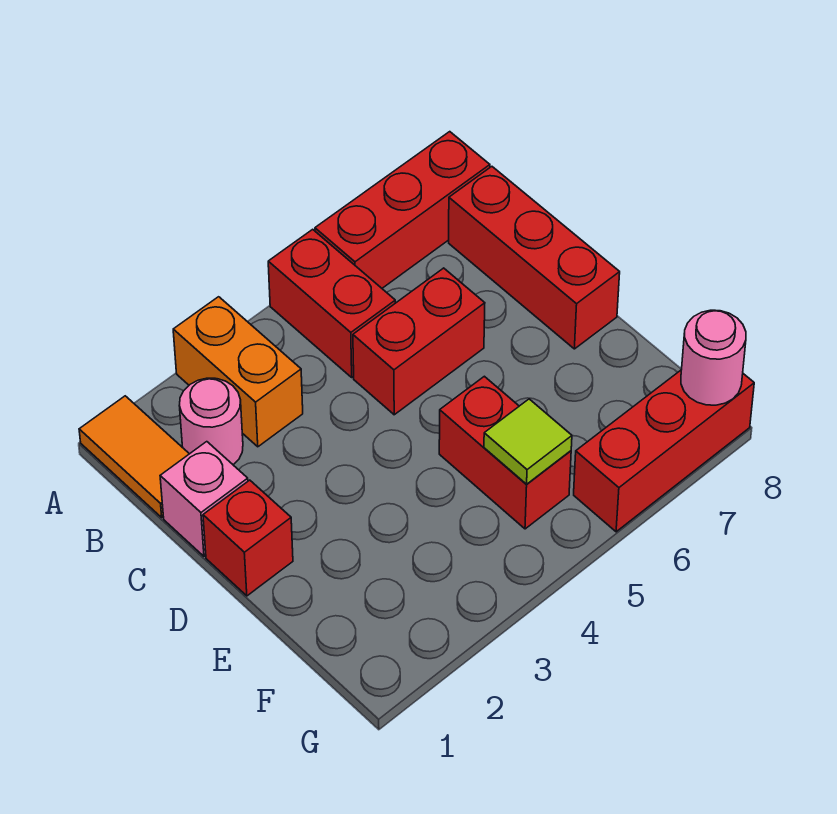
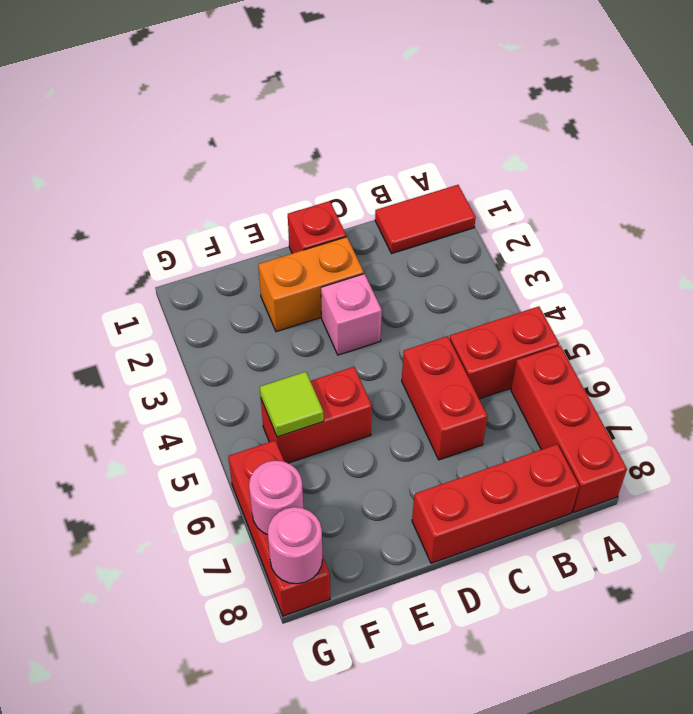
orange 1x2 tile [79,396,189,517] -> red 1x2 tile [375,185,476,254]
orange 1x2 brick [173,297,303,447] -> orange 1x2 brick moved to [258,237,364,332]
pink 1x1 round brick [179,378,243,465] -> pink 1x1 round brick moved to [249,461,303,535]
pink 1x1 brick [160,442,248,556] -> pink 1x1 brick moved to [321,274,382,355]

